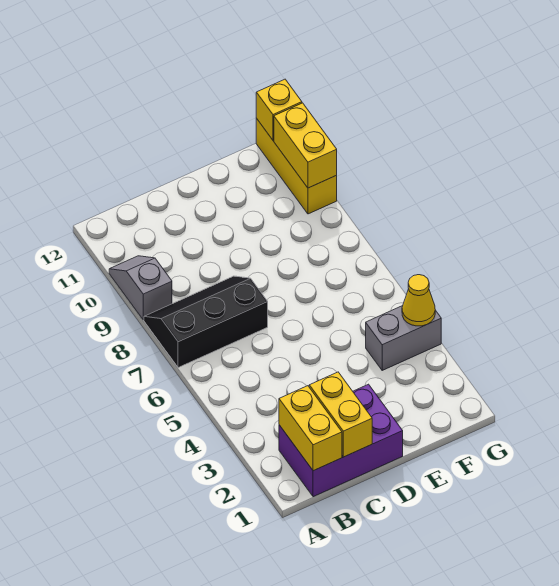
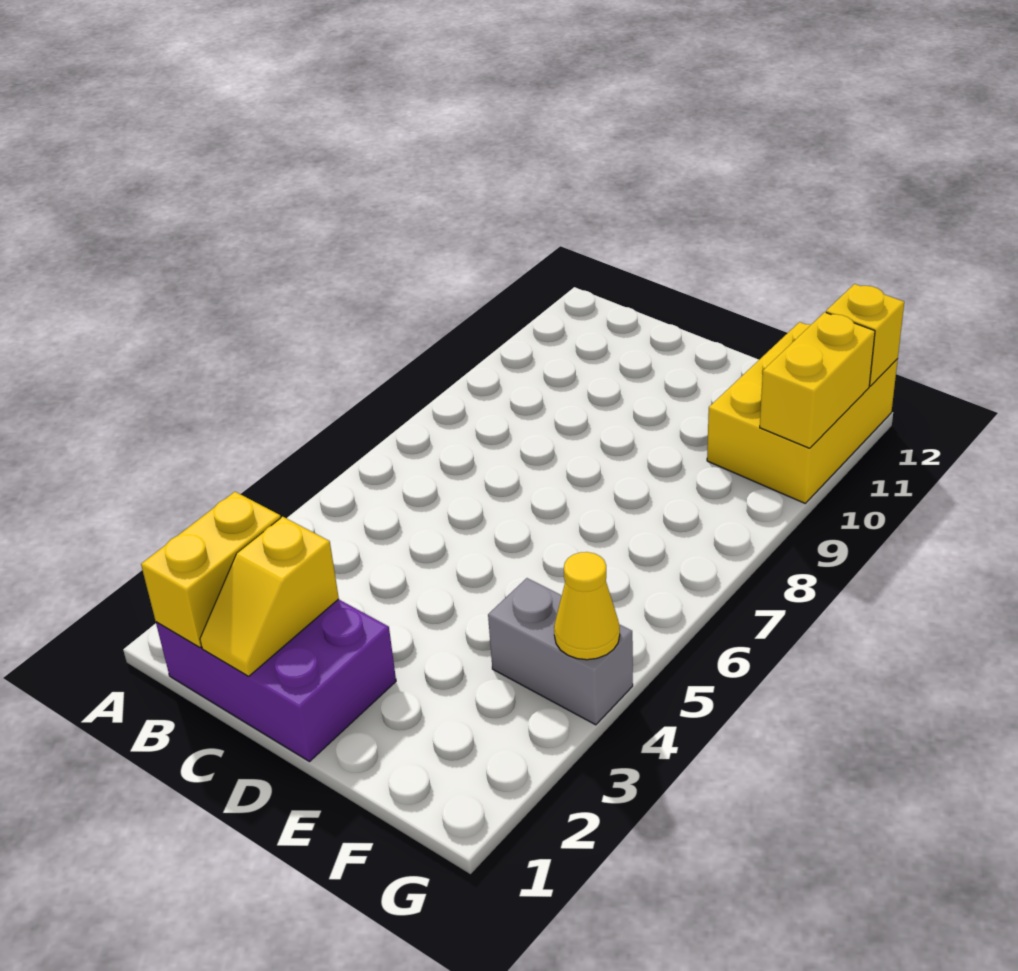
black 2x3 slope [144,276,268,368] -> none
grey 1x2 slope [109,256,172,320] -> none
yellow 1x2 brick [309,372,372,457] -> yellow 1x2 slope [200,517,339,676]
yellow 1x3 brick [256,118,337,214] -> yellow 2x3 brick [707,322,898,503]

